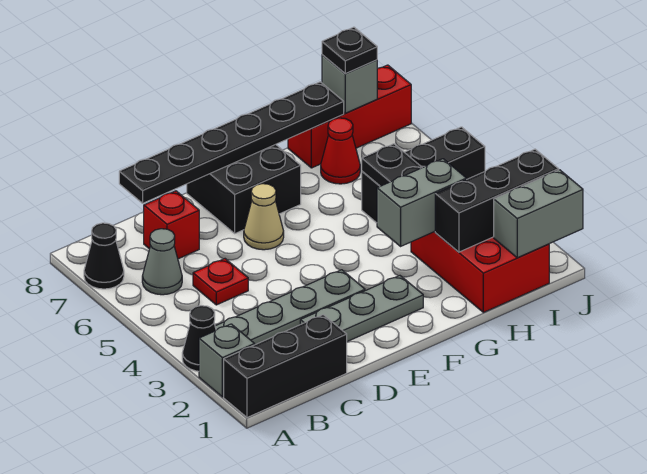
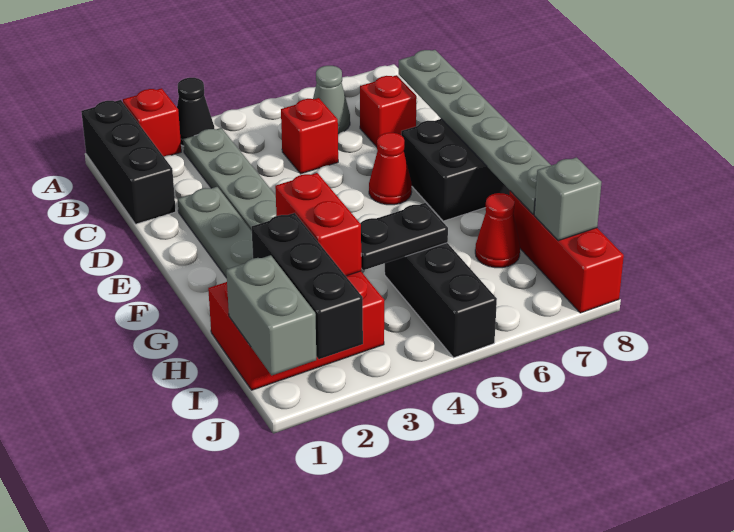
grey 1x1 brick [199,324,255,397] -> red 1x1 brick [123,88,181,157]
black 1x1 cone [84,223,124,289] -> none
red 1x1 plate [193,259,248,305] -> red 1x1 brick [281,98,338,174]
black 1x6 plate [119,82,344,203] -> grey 1x6 plate [399,50,551,214]
tan 1x1 cone [244,184,284,250] -> red 1x1 cone [369,133,412,205]
grey 1x2 brick [377,159,466,246] -> red 1x2 brick [275,173,361,276]
black 1x1 plate [322,27,377,74] -> none

